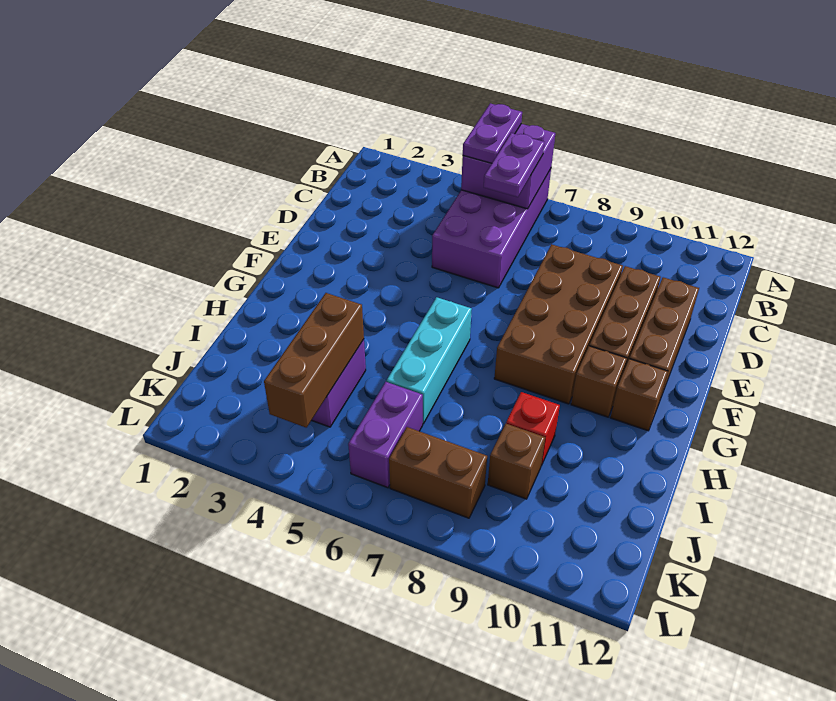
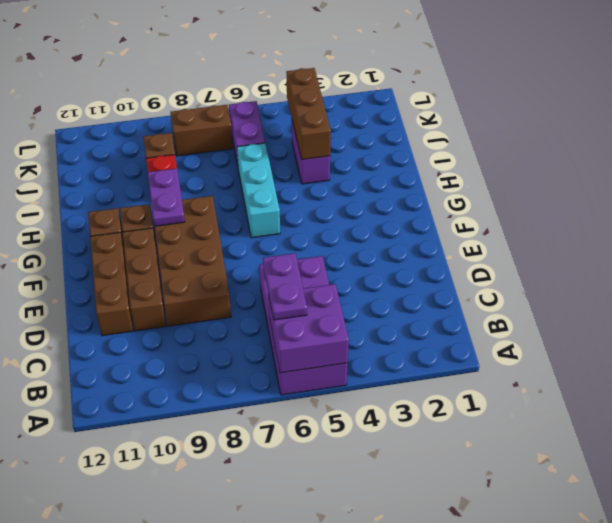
purple 1x2 plate [463,103,522,163] -> purple 1x2 plate moved to [148,168,185,226]

